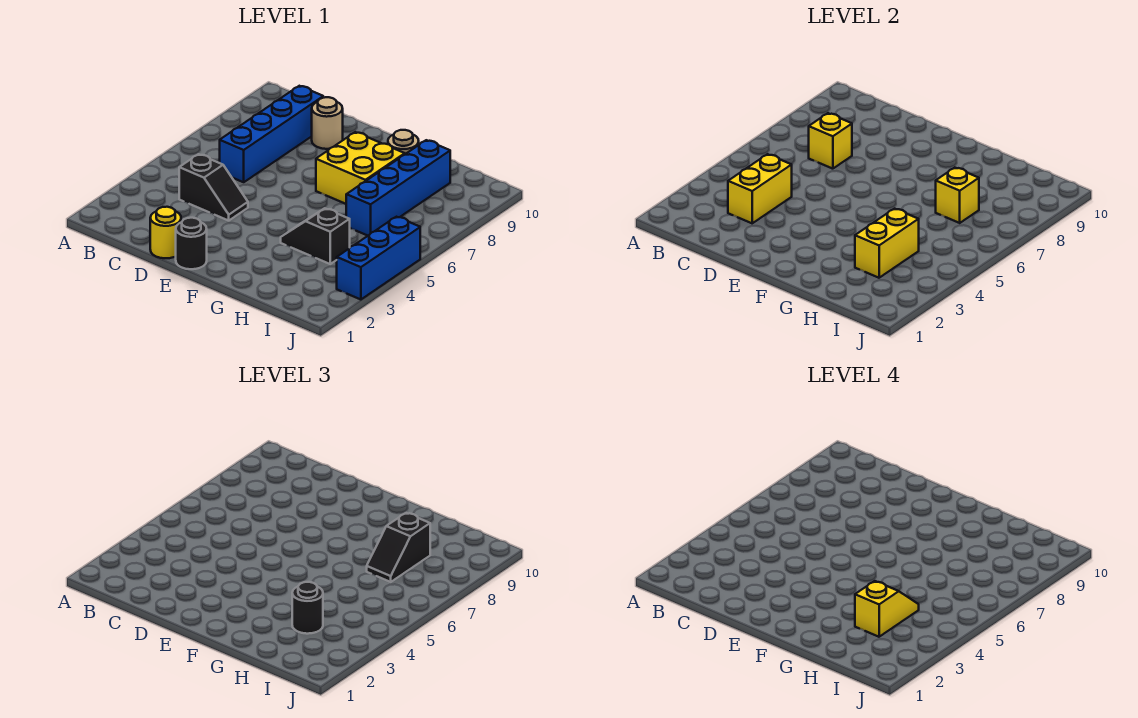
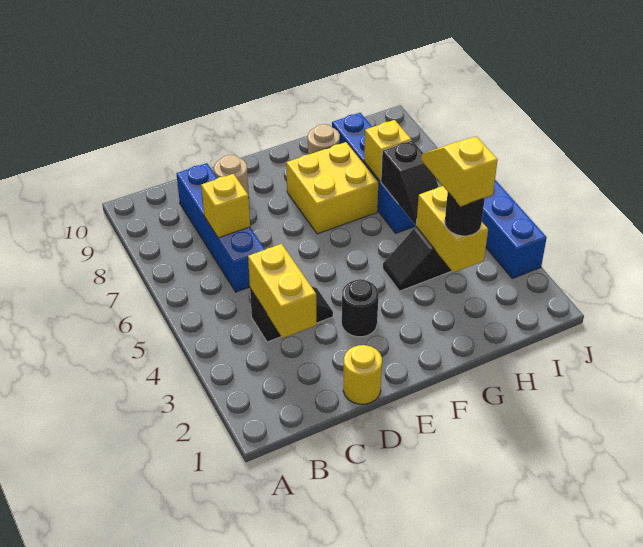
black 1x1 round brick [176,218,207,269] -> black 1x1 round brick moved to [342,279,379,337]
black 1x2 slope [367,513,430,582] -> black 1x2 slope moved to [381,140,439,225]

